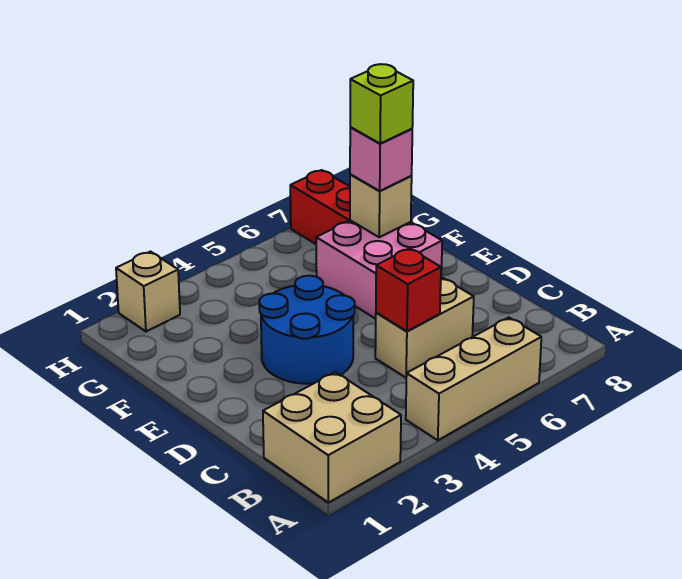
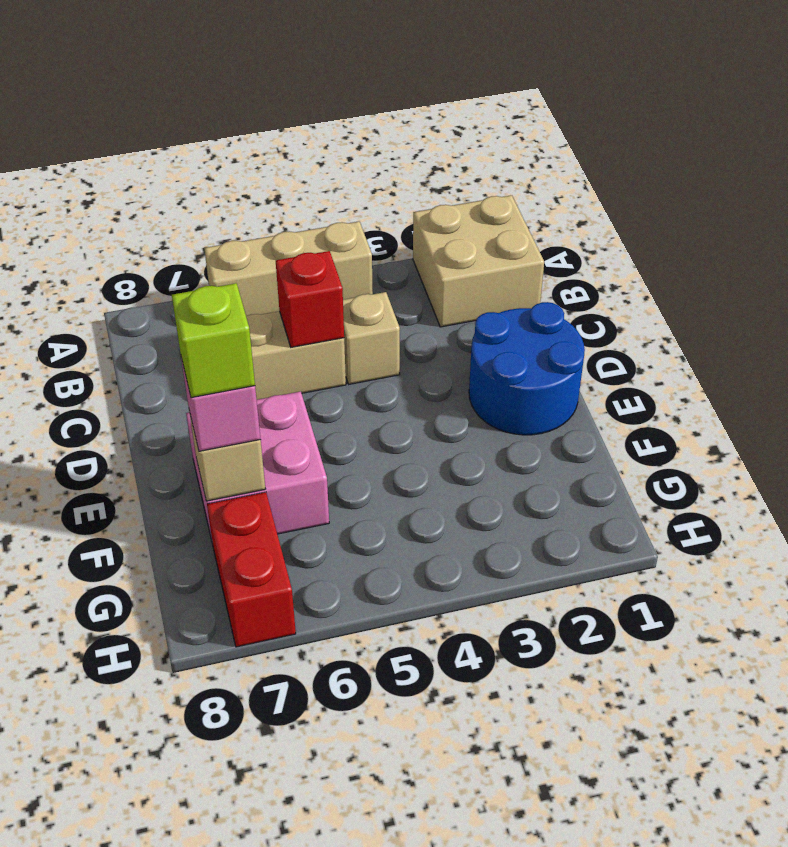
blue 2x2 round brick [259,276,355,384] -> blue 2x2 round brick moved to [469,302,585,435]
tan 1x1 brick [116,252,180,331] -> tan 1x1 brick moved to [343,292,400,384]

